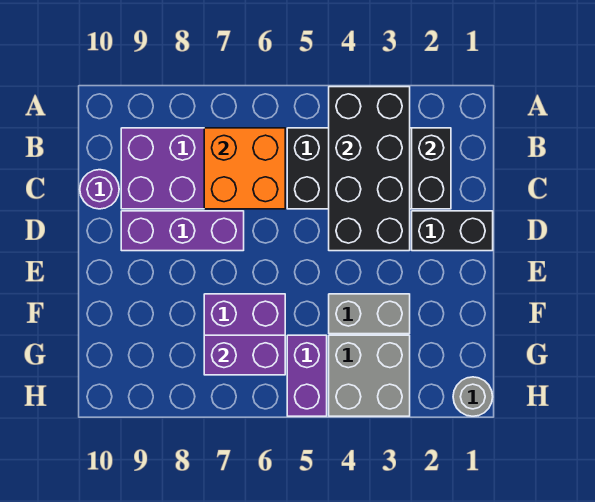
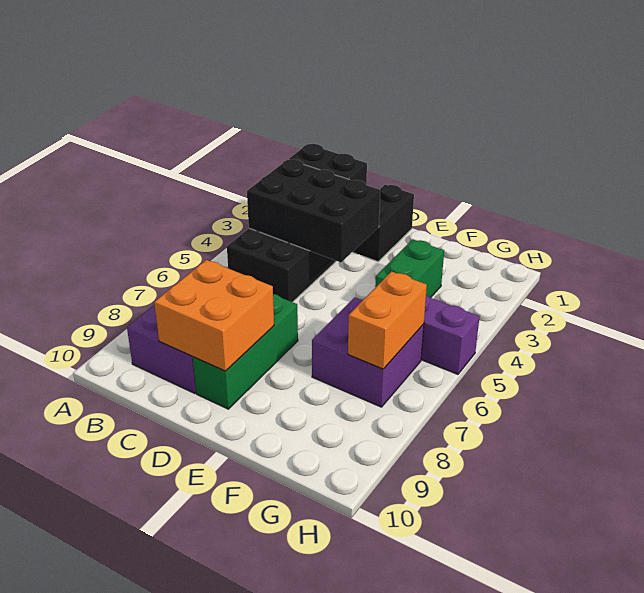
black 2x4 brick [329,87,410,251] -> black 2x3 brick [247,159,380,262]
orange 2x2 brick [204,128,285,209] -> orange 2x2 brick moved to [154,260,274,371]
purple 1x1 round brick [80,170,119,209] -> none
purple 1x3 brick [121,211,244,251] -> green 1x3 brick [193,294,298,409]
grey 1x2 brick [329,294,410,334] -> green 1x2 brick [375,239,444,298]
grey 2x2 brick [329,335,410,416] -> none
purple 1x2 brick [204,335,285,375] -> orange 1x2 brick [348,272,427,369]
grey 1x1 round brick [453,377,493,416] -> none

